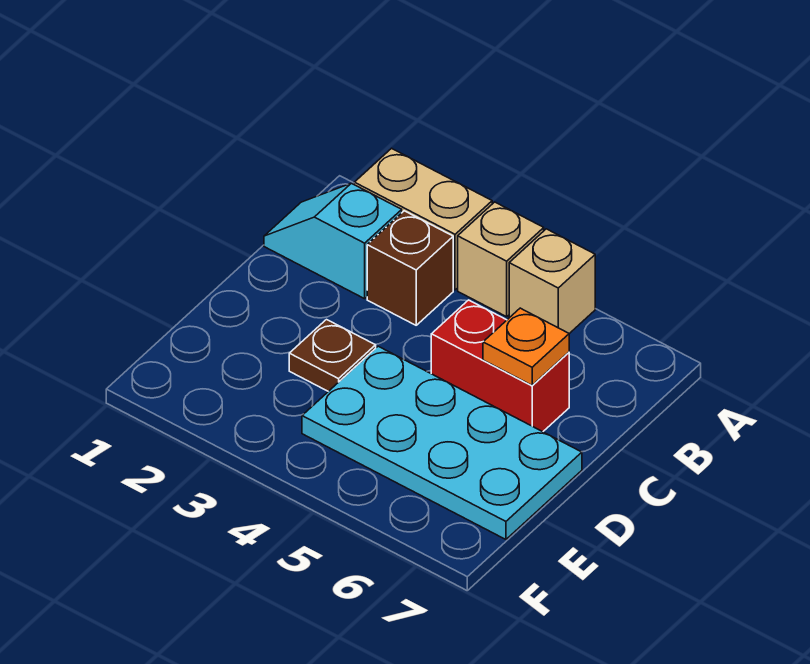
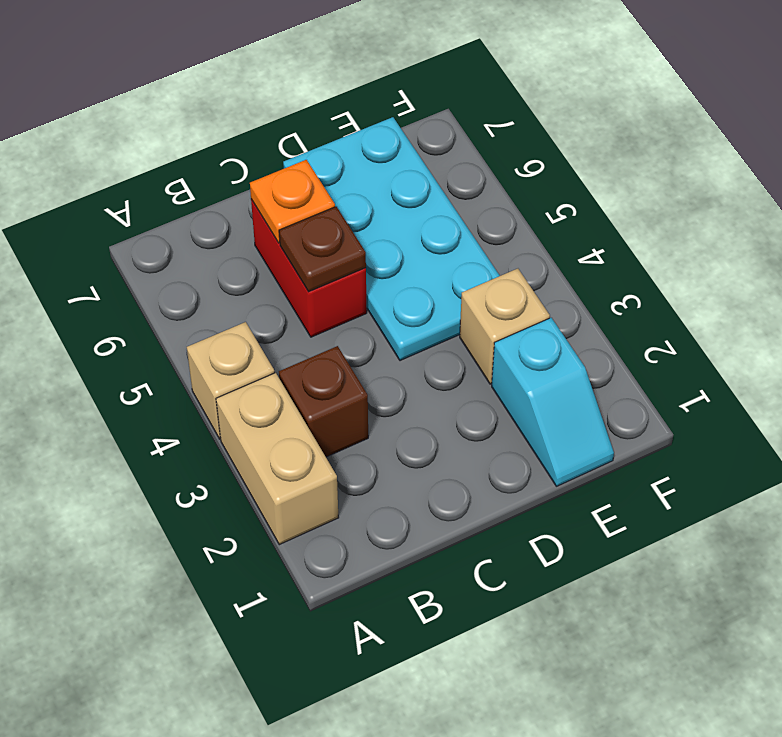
tan 1x1 brick [509,229,595,334] -> tan 1x1 brick moved to [460,269,550,384]
cyan 1x2 slope [264,183,402,299] -> cyan 1x2 slope moved to [492,318,614,486]
brown 1x1 plate [289,320,376,391] -> brown 1x1 plate moved to [279,207,366,292]

